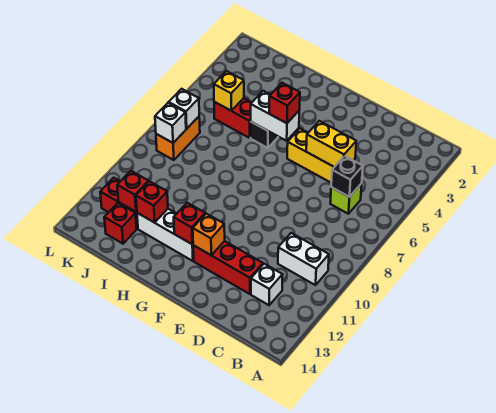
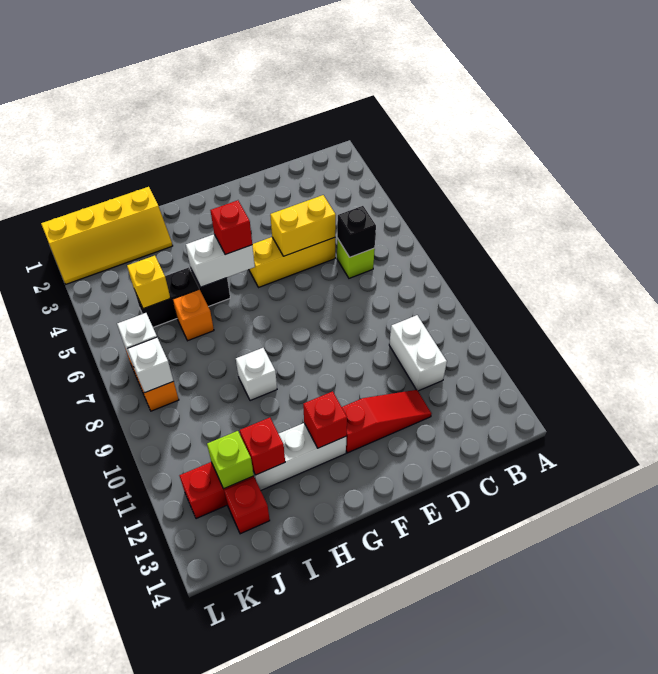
white 1x2 brick [278,233,329,285] -> white 1x2 brick turned to [389,315,447,391]
white 1x1 brick [251,264,283,305] -> white 1x1 brick moved to [236,348,277,401]
red 1x3 brick [193,241,263,294] -> red 1x3 slope [342,390,431,453]
orange 1x1 brick [193,214,225,255] -> orange 1x1 brick moved to [173,289,214,341]
none -> yellow 2x4 slope [41,187,173,284]
red 1x2 brick [214,98,252,138] -> black 1x2 brick [134,267,199,327]
red 1x1 brick [117,171,149,212] -> lime 1x1 brick [207,431,254,489]

